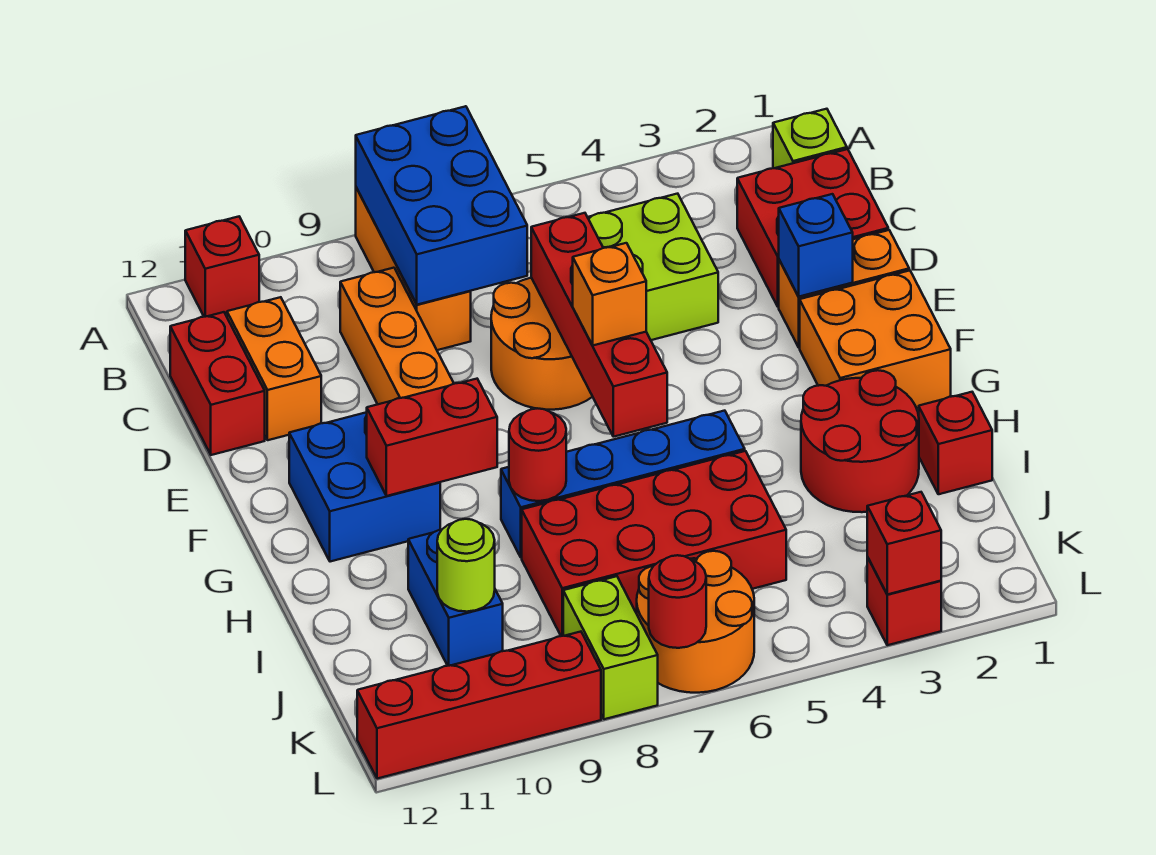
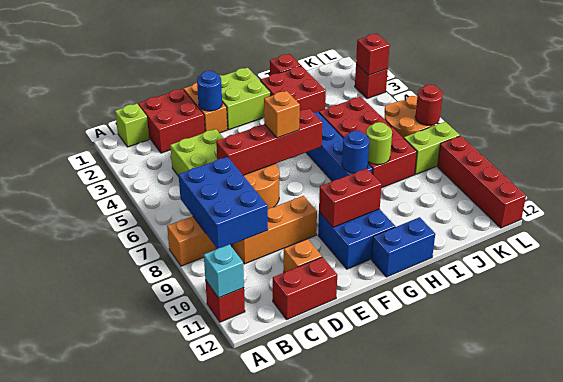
blue 2x3 brick [356,106,527,305] -> blue 2x3 brick turned to [179,157,268,249]
none -> cyan 1x1 brick [204,244,244,298]
orange 1x2 brick [227,297,321,440] -> orange 1x1 brick [284,239,322,272]
blue 1x1 brick [779,194,853,297] -> blue 1x1 round brick [197,71,222,111]
orange 2x2 brick [800,270,951,408] -> lime 2x2 brick [219,68,271,130]
red 1x2 brick [367,379,497,496] -> red 1x2 brick turned to [319,169,382,227]
red 2x2 round brick [801,370,919,512] -> red 2x2 brick [260,66,326,113]
red 1x1 round brick [509,408,566,501] -> blue 1x1 round brick [342,130,369,173]
blue 1x2 brick [408,530,503,666] -> blue 1x2 brick moved to [371,217,435,277]
lime 1x1 round brick [437,519,495,612] -> lime 1x1 round brick moved to [366,122,392,165]

